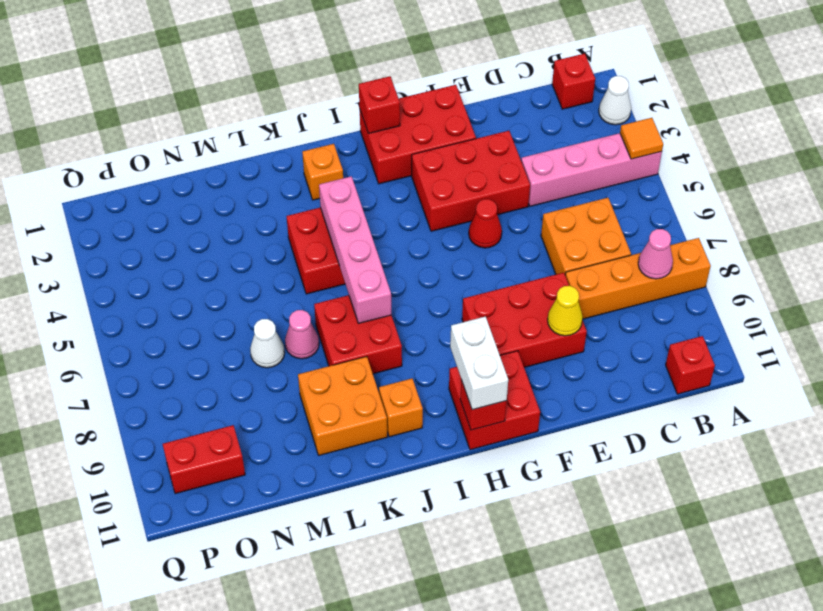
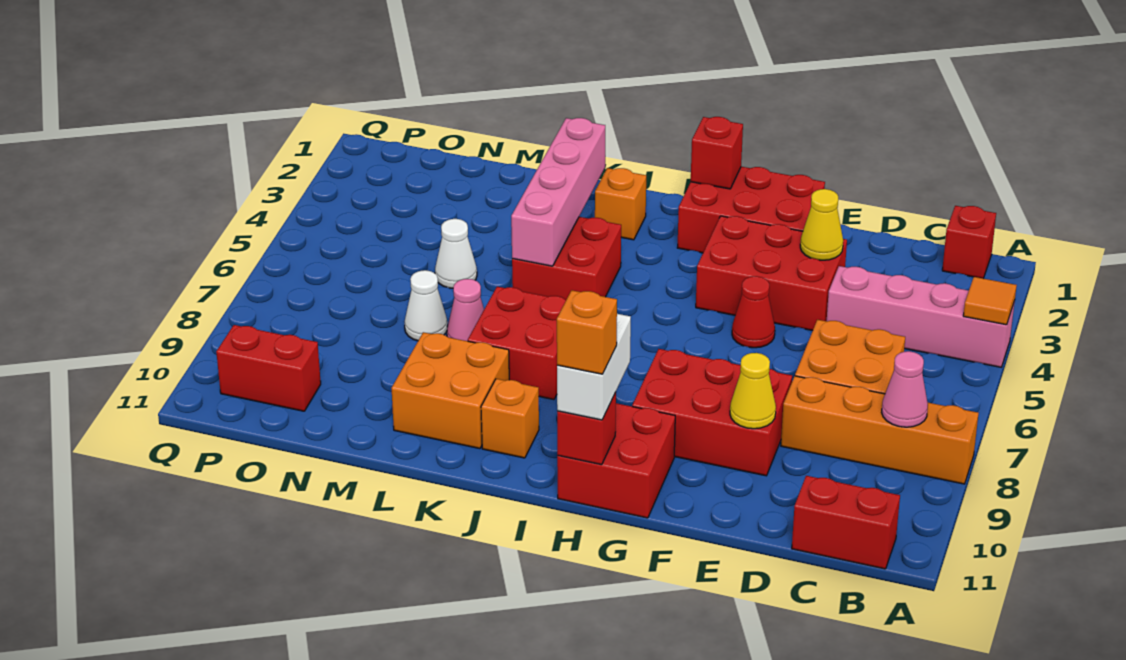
white 1x1 cone [599,76,631,125] -> white 1x1 cone moved to [435,219,477,288]
red 1x1 brick [666,336,715,394] -> red 1x2 brick [792,476,900,569]
none -> yellow 1x1 cone [800,189,843,260]
none -> orange 1x1 brick [557,290,617,374]
pink 1x4 brick [319,176,392,323] -> pink 1x4 brick moved to [511,118,605,266]

